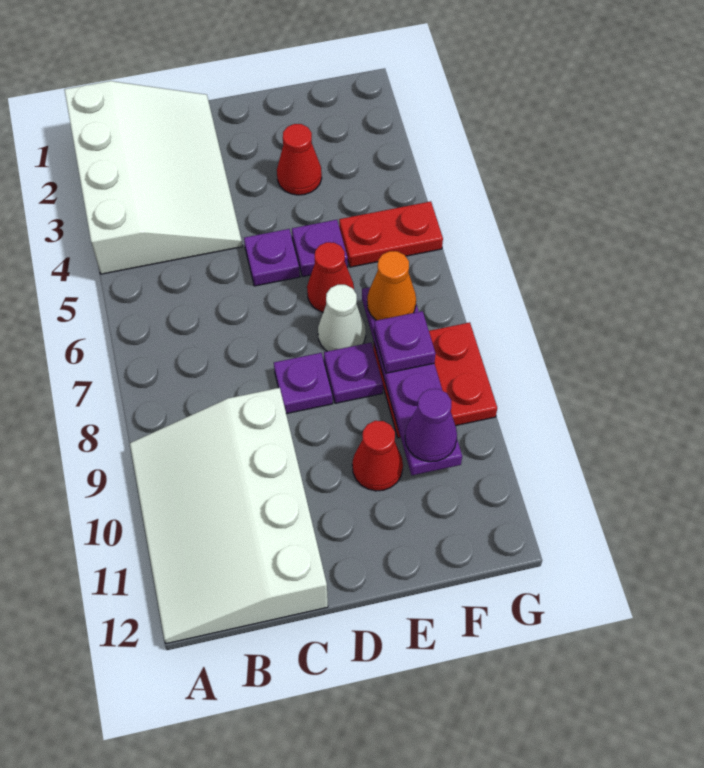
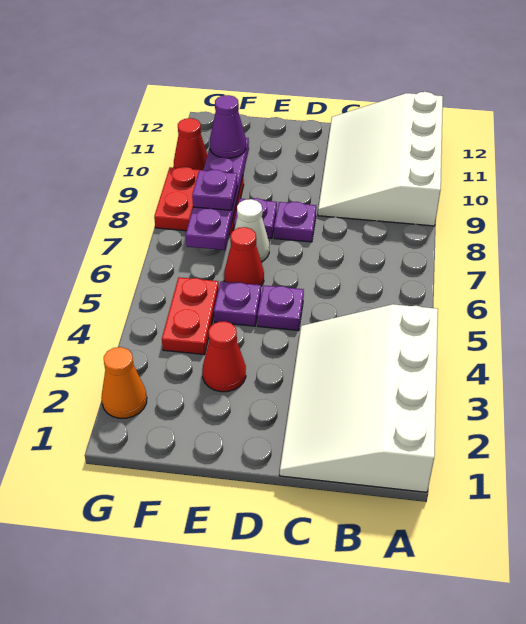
white 3x4 slope [130,388,328,644] -> white 3x4 slope turned to [318,92,443,226]
red 1x1 cone [352,421,403,491] -> red 1x1 cone moved to [174,118,207,170]
red 1x2 plate [339,201,443,267] -> red 1x2 plate turned to [162,277,219,355]
orange 1x1 cone [367,251,416,320] -> orange 1x1 cone moved to [101,347,147,418]

